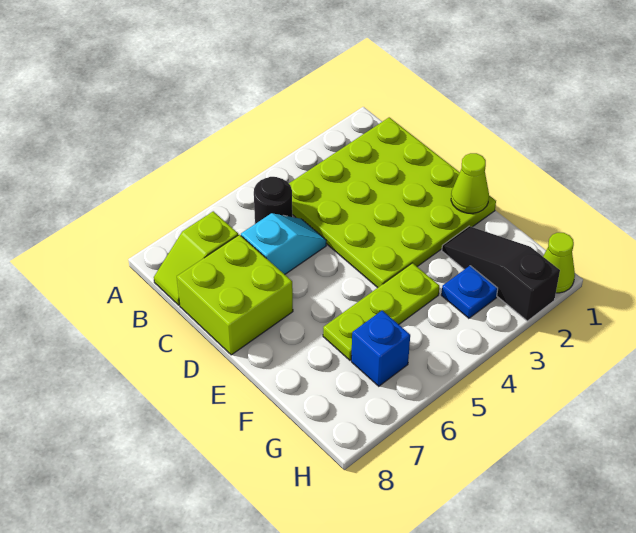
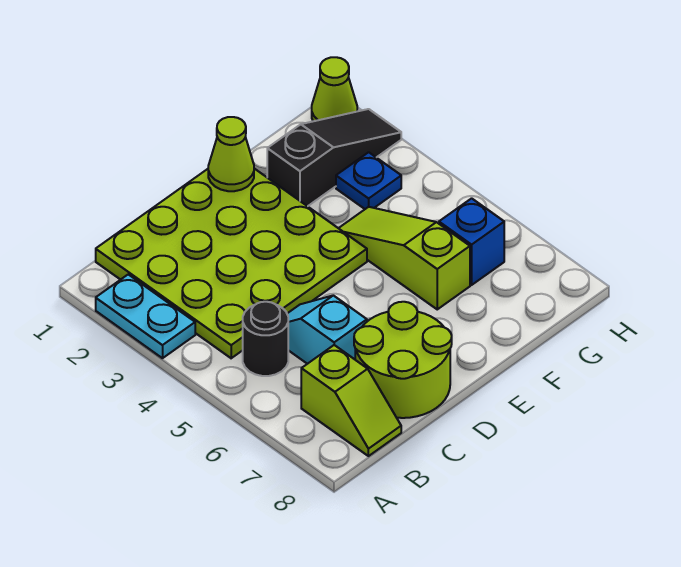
none -> cyan 1x2 plate [96,274,195,358]
lime 2x2 brick [177,235,293,355] -> lime 2x2 round brick [354,302,452,418]
black 1x3 slope [442,226,560,321] -> black 1x3 slope turned to [267,109,401,206]
lime 1x3 plate [323,263,439,360] -> lime 1x3 slope [339,207,470,309]

